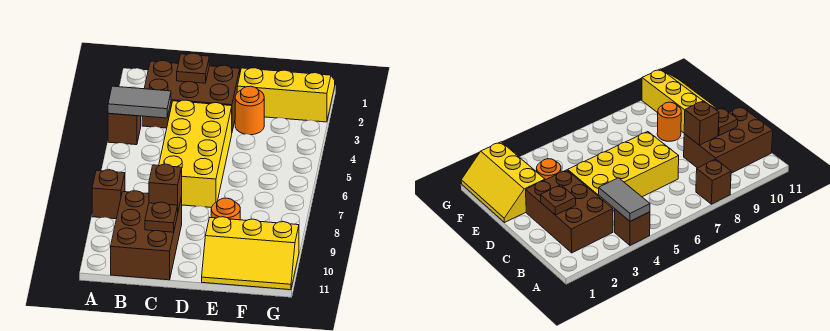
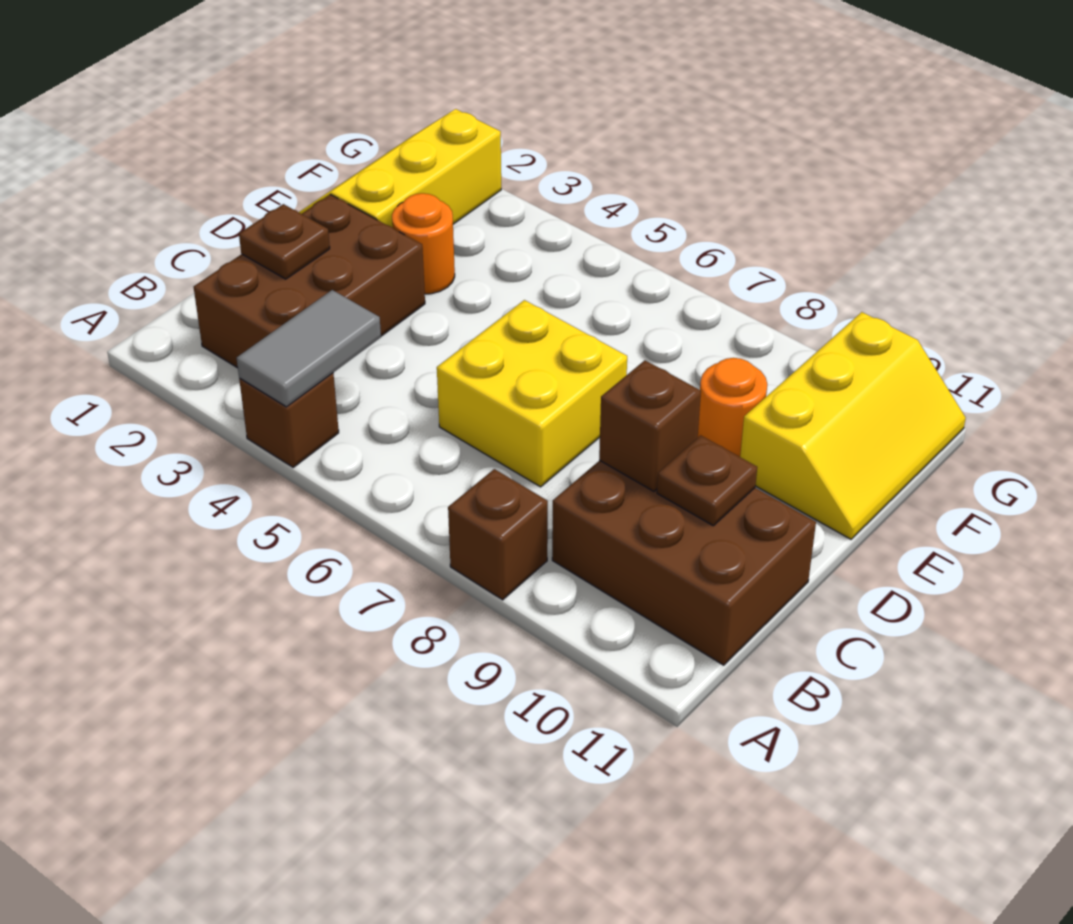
yellow 2x4 brick [159,100,232,208] -> yellow 2x2 brick [437,300,627,487]

